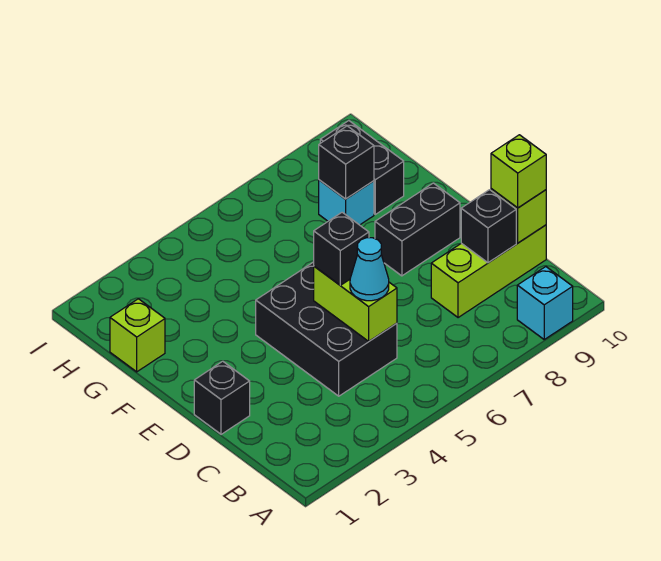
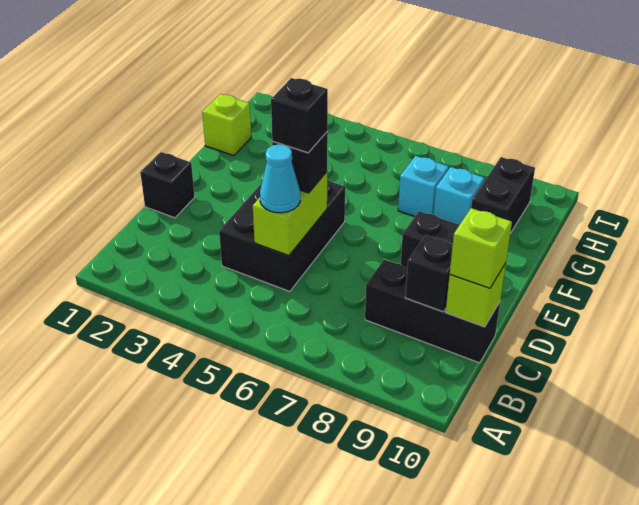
cyan 1x1 brick [517,267,573,339] -> cyan 1x1 brick moved to [398,156,449,216]
lime 1x3 brick [431,225,546,318] -> black 1x3 brick [365,260,500,363]
black 1x1 brick [319,126,374,199] -> black 1x1 brick moved to [271,78,328,153]

